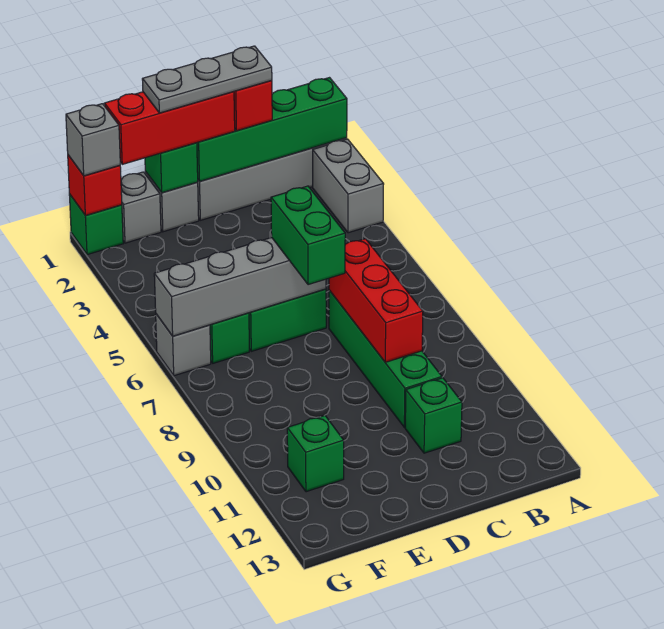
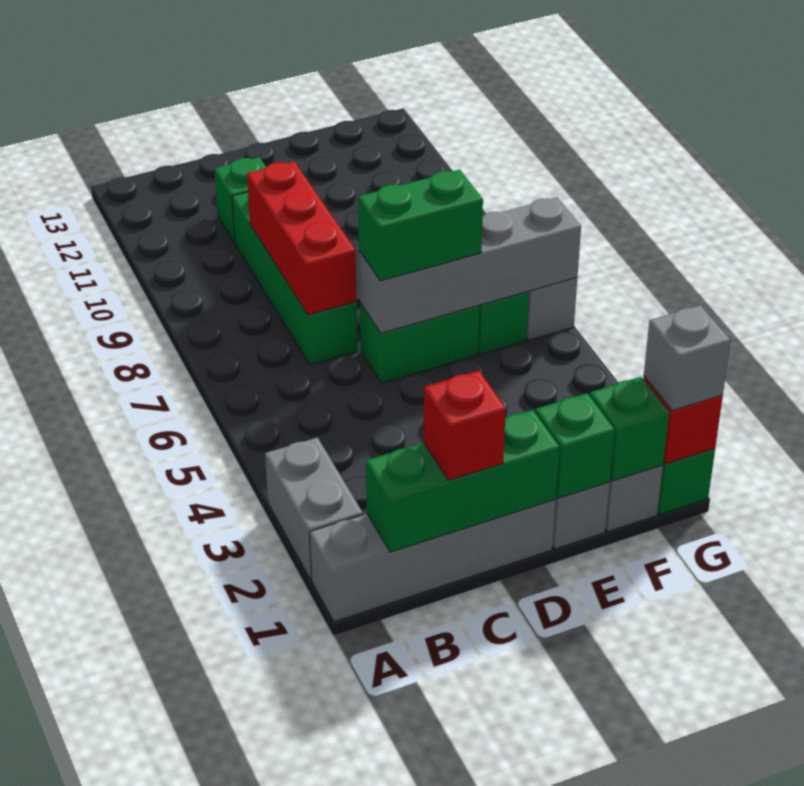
green 1x4 brick [197,78,347,181] -> green 1x3 brick [366,410,560,552]
grey 1x3 plate [142,46,272,113] -> none
red 1x3 brick [104,92,235,164] -> none
green 1x2 brick [271,186,345,285] -> green 1x2 brick turned to [358,170,483,281]
green 1x1 brick [287,415,344,492] -> green 1x1 brick moved to [590,377,669,481]

